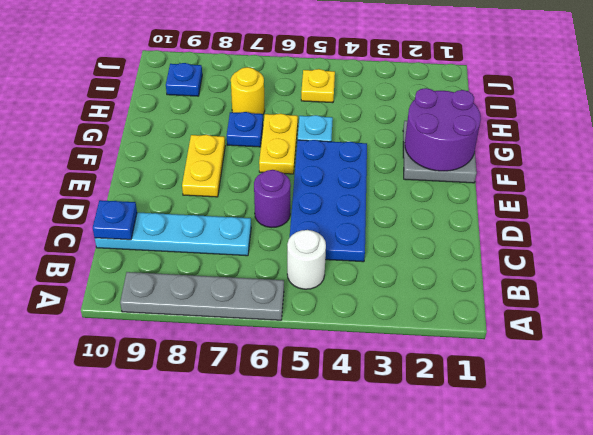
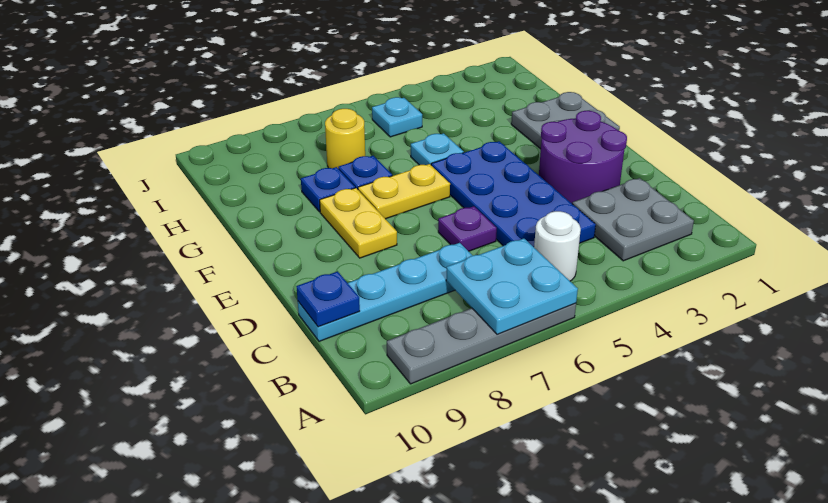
none -> cyan 2x2 plate [446,238,578,334]
none -> grey 2x2 plate [572,178,694,261]
purple 1x1 round brick [254,170,291,228] -> purple 1x1 plate [438,206,497,251]
purple 2x2 round brick [405,88,481,171] -> purple 2x2 round brick moved to [539,111,627,203]
yellow 1x2 plate [259,114,298,174] -> yellow 1x2 plate turned to [358,164,450,219]
yellow 1x1 plate [301,69,335,103] -> cyan 1x1 plate [372,97,422,137]
blue 1x1 plate [166,63,202,96] -> blue 1x1 plate moved to [301,167,355,212]

